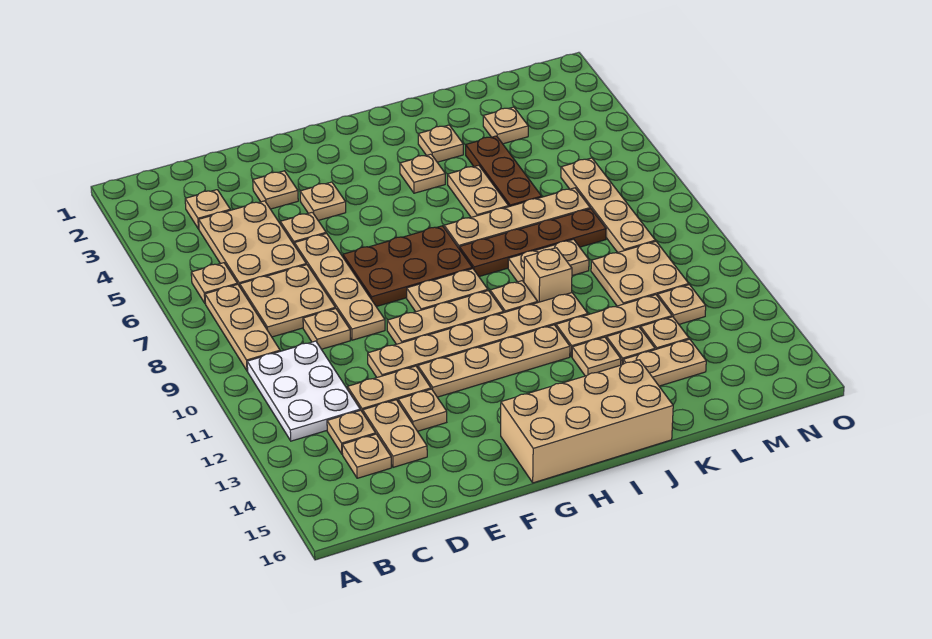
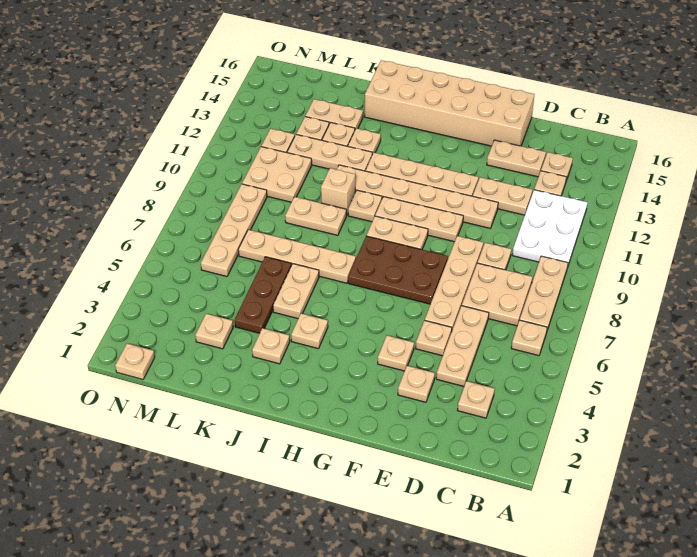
tan 2x3 plate [199,201,306,287] -> tan 1x3 plate [436,306,489,386]
tan 1x2 plate [363,400,427,467] -> tan 1x2 plate turned to [487,140,546,177]
tan 1x1 plate [398,389,447,431] -> tan 1x1 plate moved to [115,344,155,379]
tan 2x4 brick [501,360,673,483] -> tan 2x6 brick [365,60,534,146]
brown 1x4 plate [459,209,606,277] -> none

